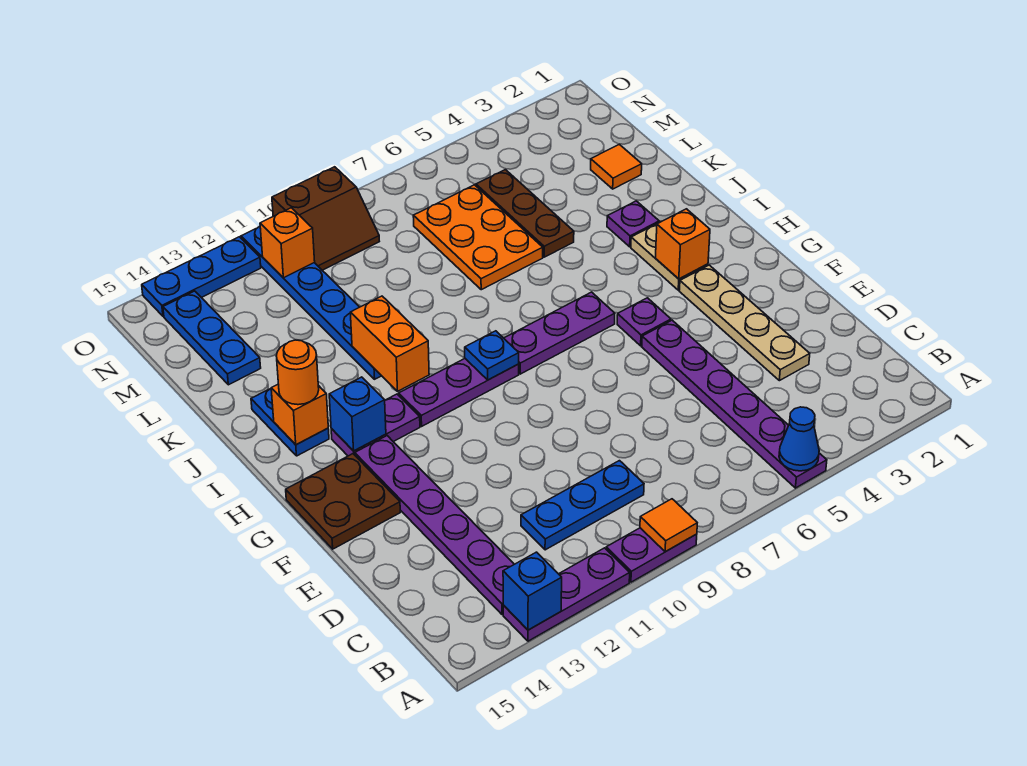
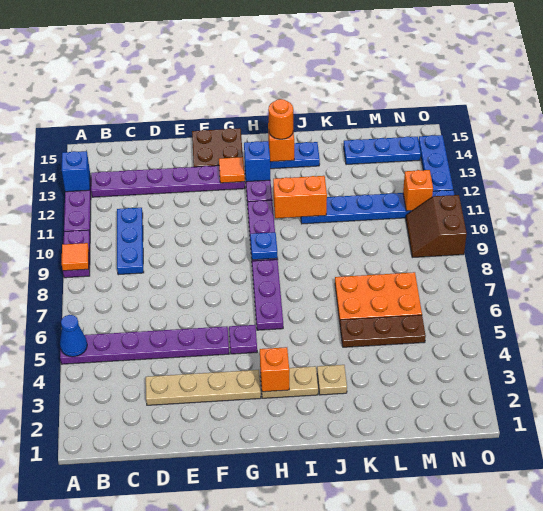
purple 1x1 plate [607,201,659,247] -> tan 1x1 plate [317,365,347,395]
orange 1x1 tile [591,144,642,189] -> orange 1x1 tile moved to [219,157,245,183]

